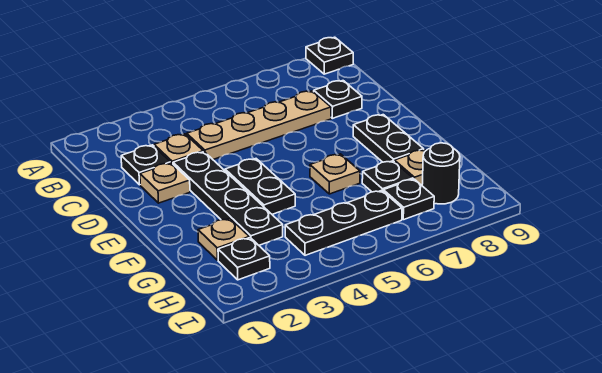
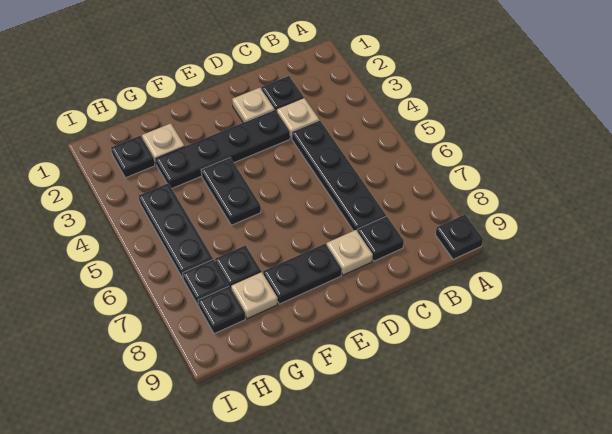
tan 1x4 plate [187,91,331,159] -> black 1x4 plate [292,120,386,231]
black 1x2 plate [225,159,295,214] -> black 1x2 plate turned to [201,158,261,225]
tan 1x1 plate [310,154,360,194] -> tan 1x1 plate moved to [327,230,373,275]
black 1x1 round brick [422,143,460,204] -> black 1x1 plate [198,286,245,334]

